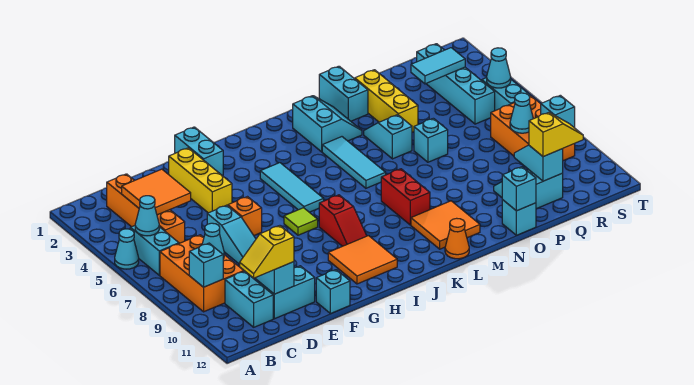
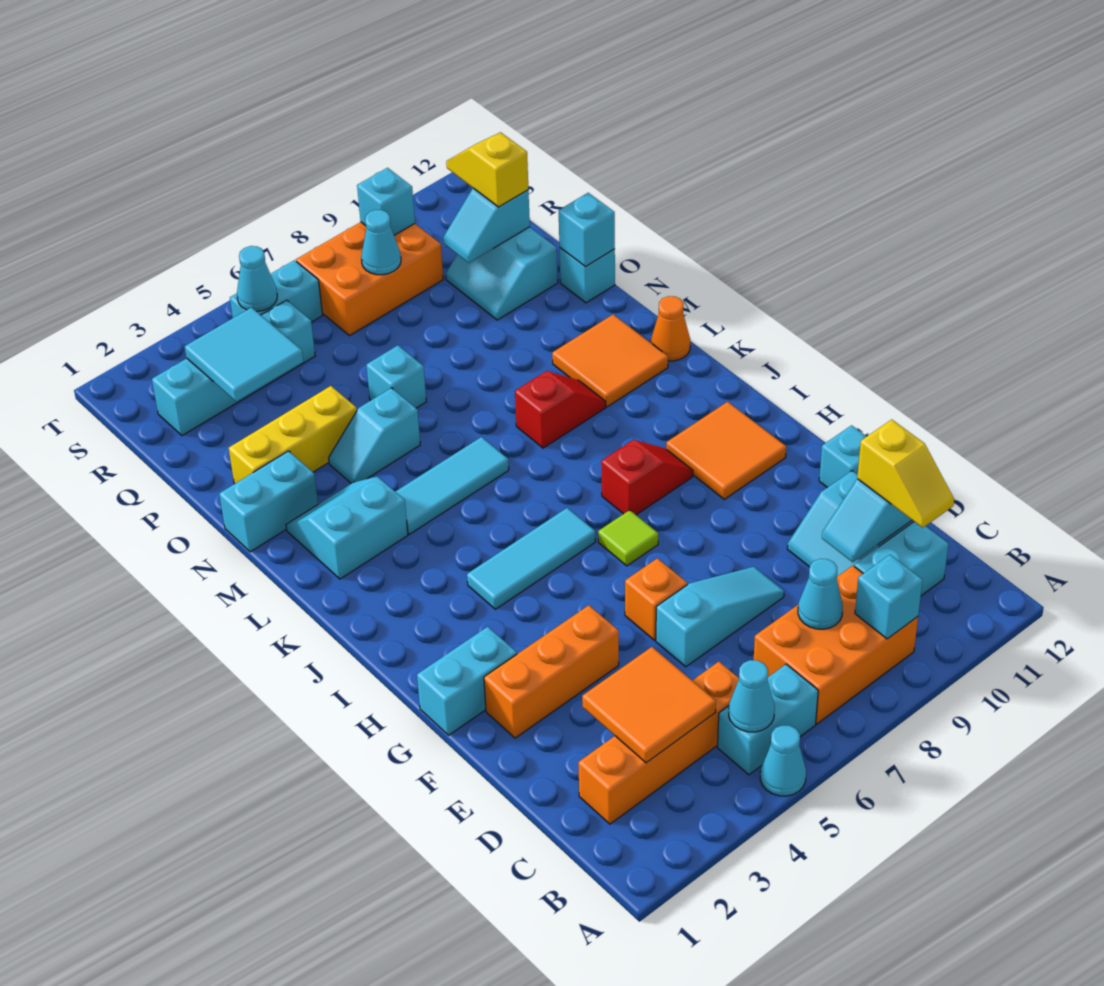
yellow 1x3 brick [169,148,232,213] -> orange 1x3 brick [484,605,619,738]
red 1x2 brick [381,169,430,225] -> red 1x2 slope [515,371,606,448]
cyan 1x2 tile [411,48,465,84] -> cyan 2x2 tile [185,308,303,402]

